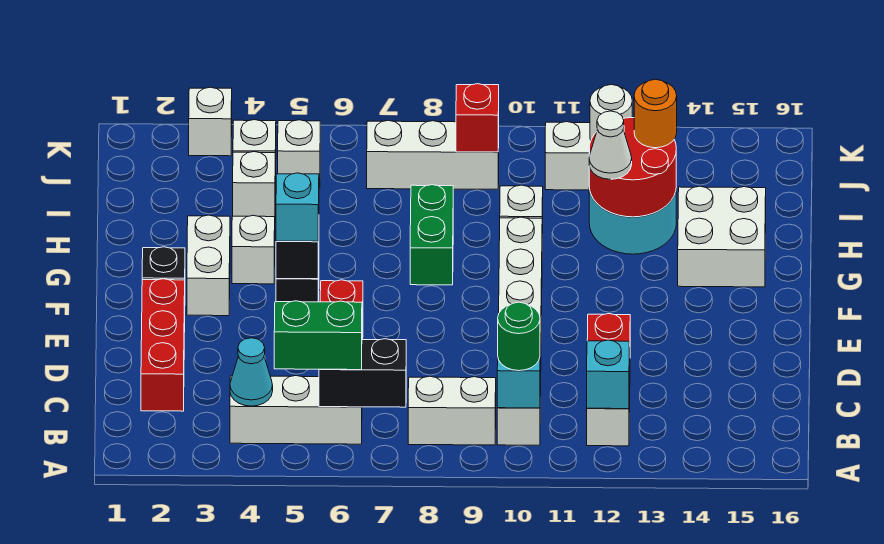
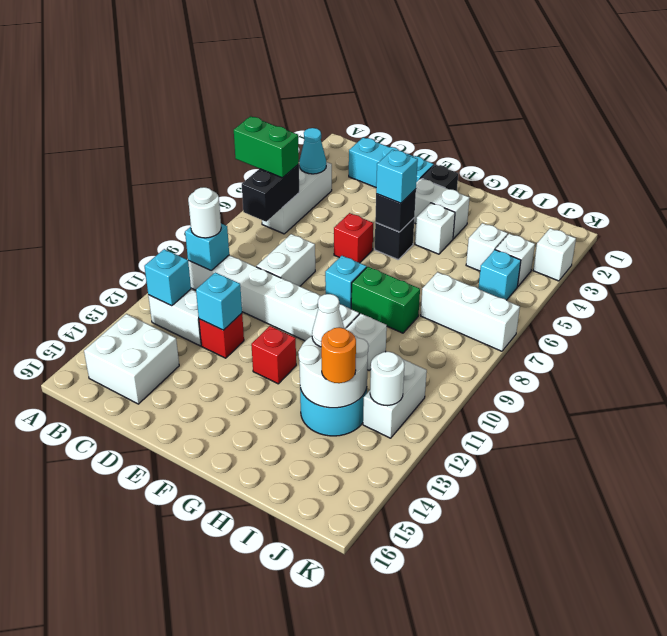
green 1x2 brick [274,301,362,370] -> green 1x2 brick turned to [234,116,299,178]
white 1x2 brick [408,376,496,445] -> white 1x2 brick moved to [256,234,315,286]
green 1x1 round brick [498,302,540,371] -> white 1x1 round brick [188,187,221,238]
red 1x3 brick [141,279,185,411] -> cyan 1x3 brick [349,137,434,187]
none -> cyan 1x1 brick [196,272,242,330]
none -> cyan 1x1 brick [325,256,367,309]
white 2x2 brick [678,186,766,287] -> white 2x2 brick moved to [84,314,179,404]
red 2x2 round brick [589,118,676,217] -> white 2x2 round brick [298,336,368,408]
white 1x1 brick [278,120,320,188] -> cyan 1x1 brick [478,250,521,300]
white 1x3 brick [367,120,499,189] -> white 1x3 brick turned to [421,272,520,351]
red 1x1 brick [456,84,499,152] -> red 1x1 brick moved to [251,326,296,384]

